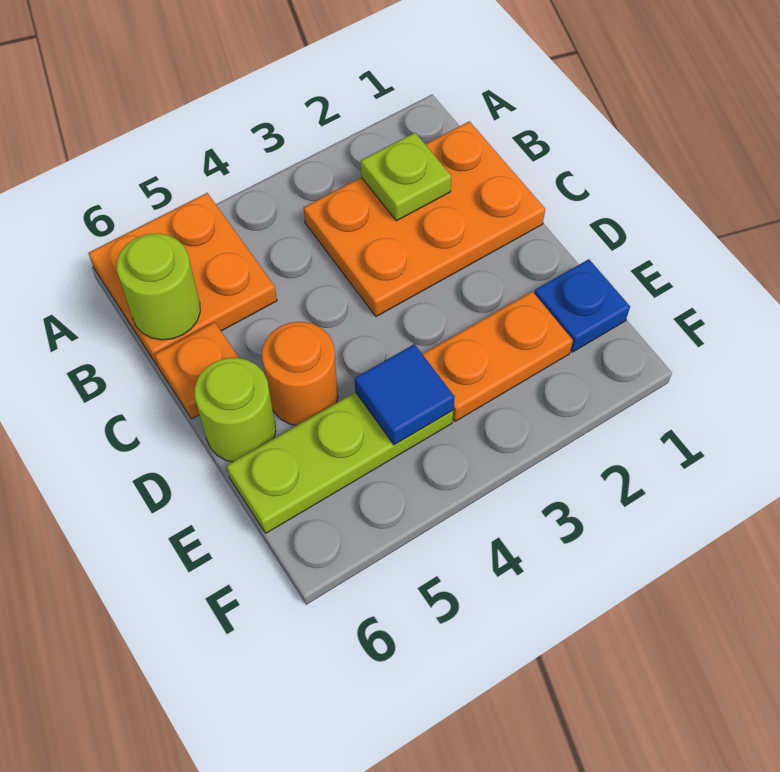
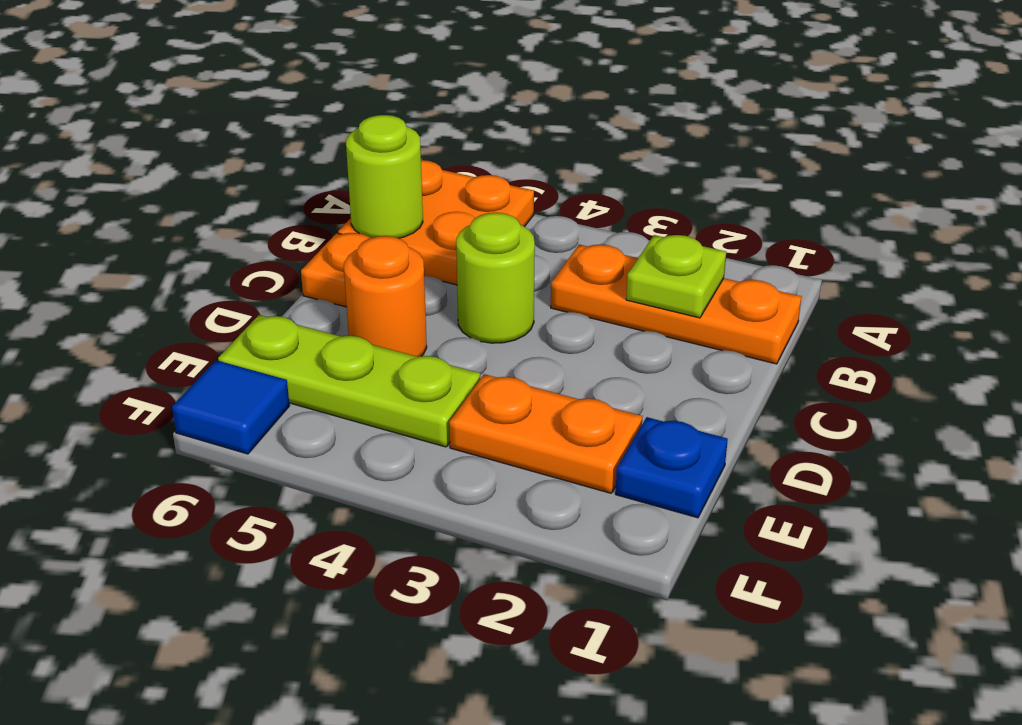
orange 2x3 plate [304,121,545,317] -> orange 1x3 plate [551,245,801,364]
lime 1x1 round brick [194,358,276,462] -> lime 1x1 round brick moved to [456,213,535,343]
blue 1x1 tile [355,344,455,445] -> blue 1x1 tile moved to [172,360,290,454]

